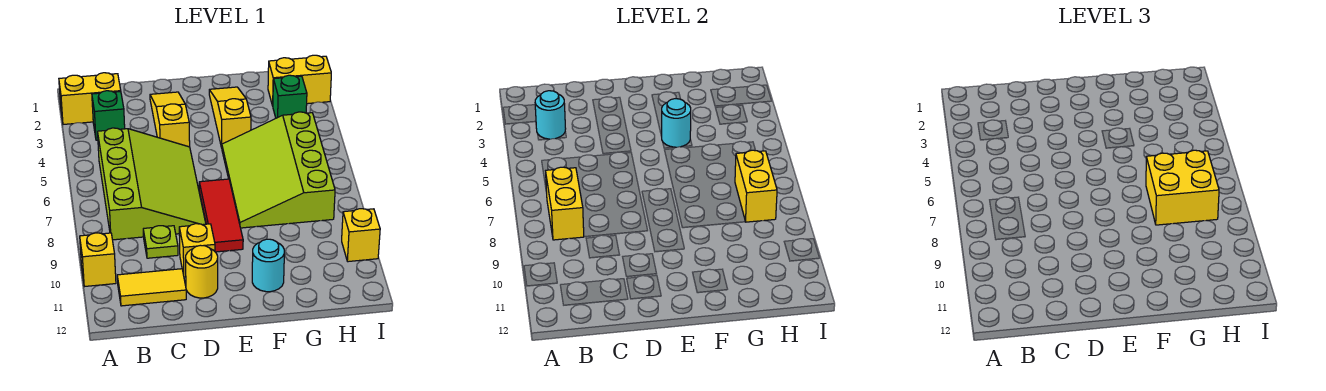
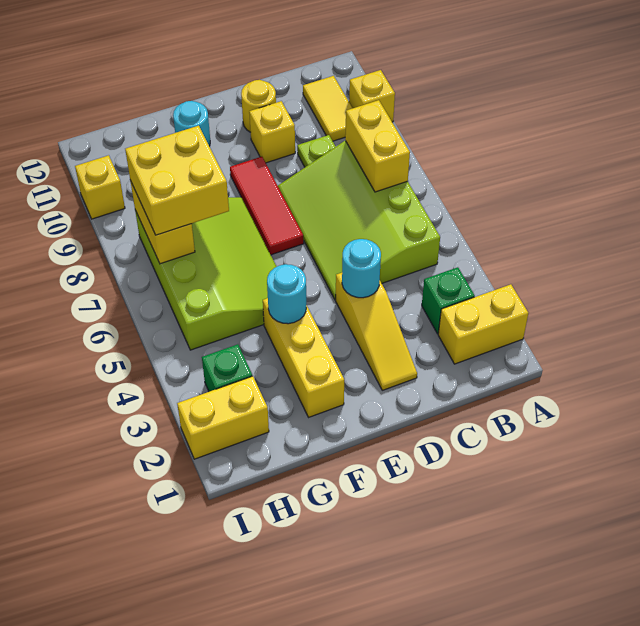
cyan 1x1 round brick [535,91,566,139] -> cyan 1x1 round brick moved to [342,239,381,298]
yellow 1x2 tile [117,269,186,306] -> yellow 1x2 tile turned to [303,76,353,141]
yellow 1x3 slope [209,87,251,148] -> yellow 1x3 brick [263,298,344,417]

